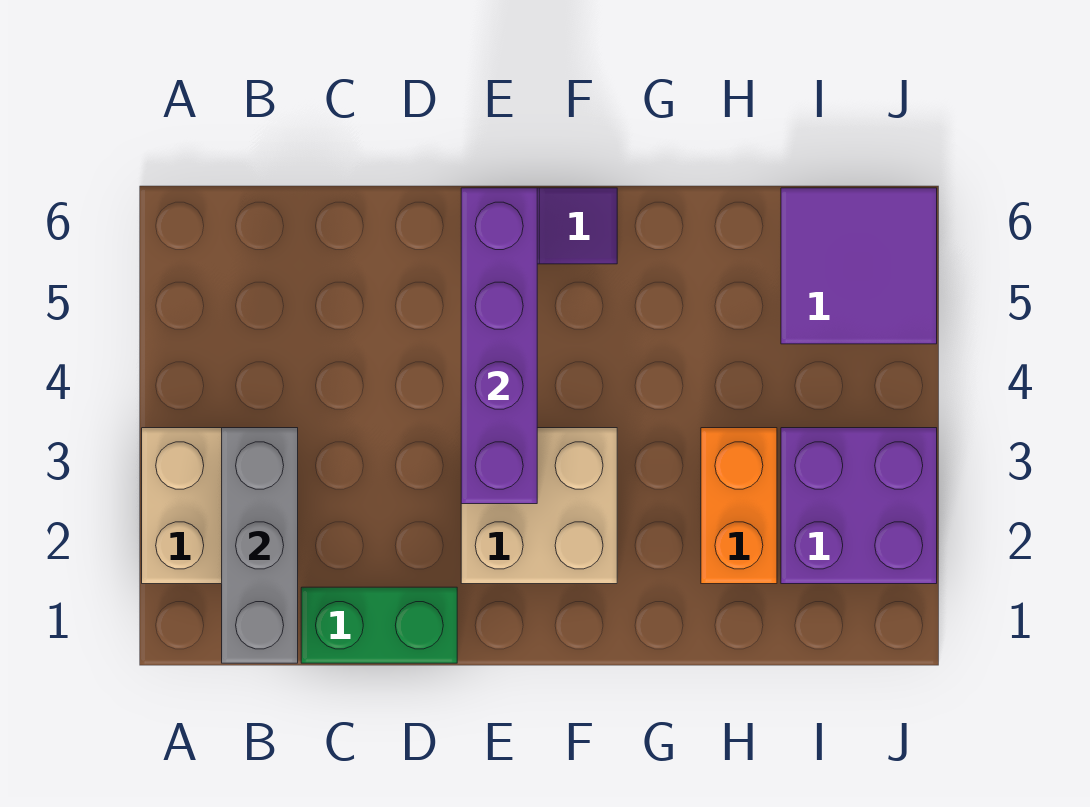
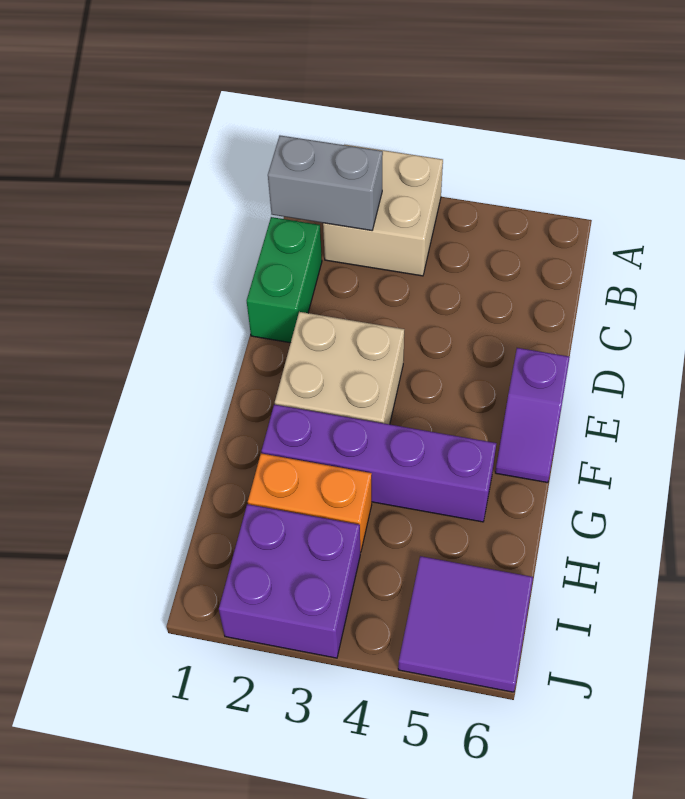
grey 1x3 brick [222,428,298,663] -> grey 1x2 brick [268,136,383,230]
purple 1x4 brick [461,188,537,504] -> purple 1x4 brick moved to [261,404,496,522]

